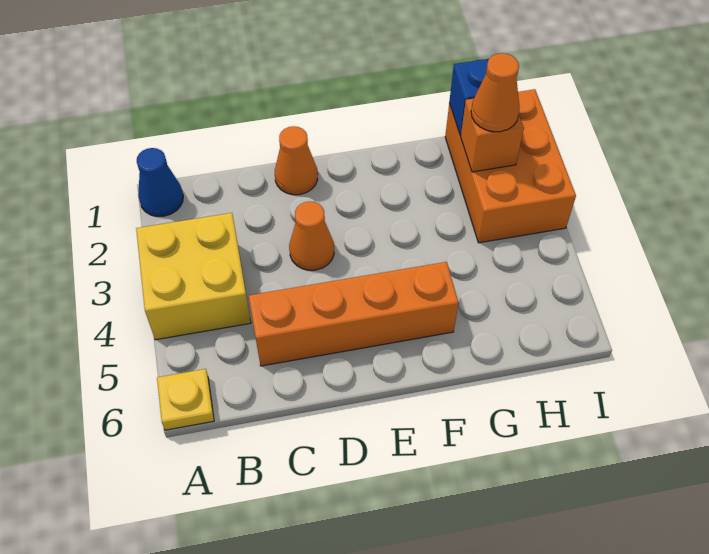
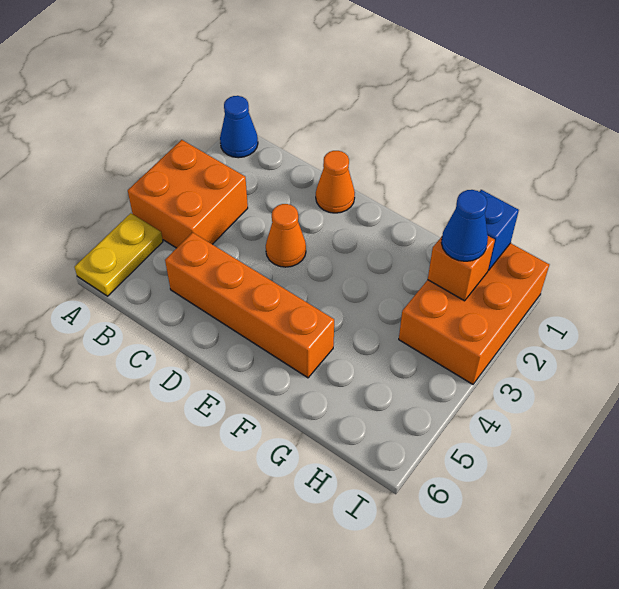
yellow 2x2 brick [136,213,251,340] -> orange 2x2 brick [128,140,248,248]
yellow 1x1 plate [157,369,214,430] -> yellow 1x2 plate [75,213,163,296]
orange 1x1 cone [471,53,520,132] -> blue 1x1 cone [441,190,488,261]

